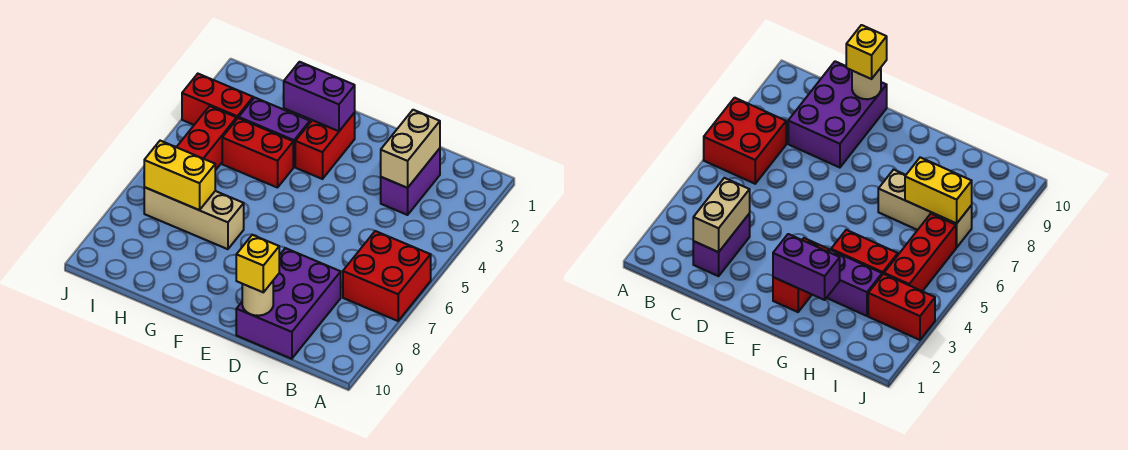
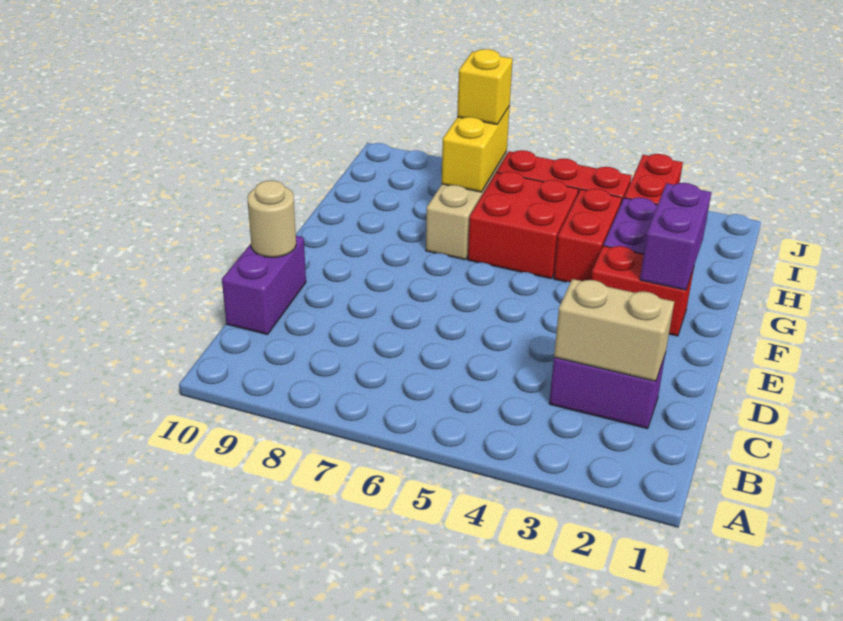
red 2x2 brick [343,231,431,321] -> red 2x2 brick moved to [468,172,578,279]
purple 2x3 brick [236,248,341,359] -> purple 1x2 brick [222,236,306,335]
yellow 1x1 brick [236,235,279,292] -> yellow 1x1 brick moved to [457,49,513,124]

